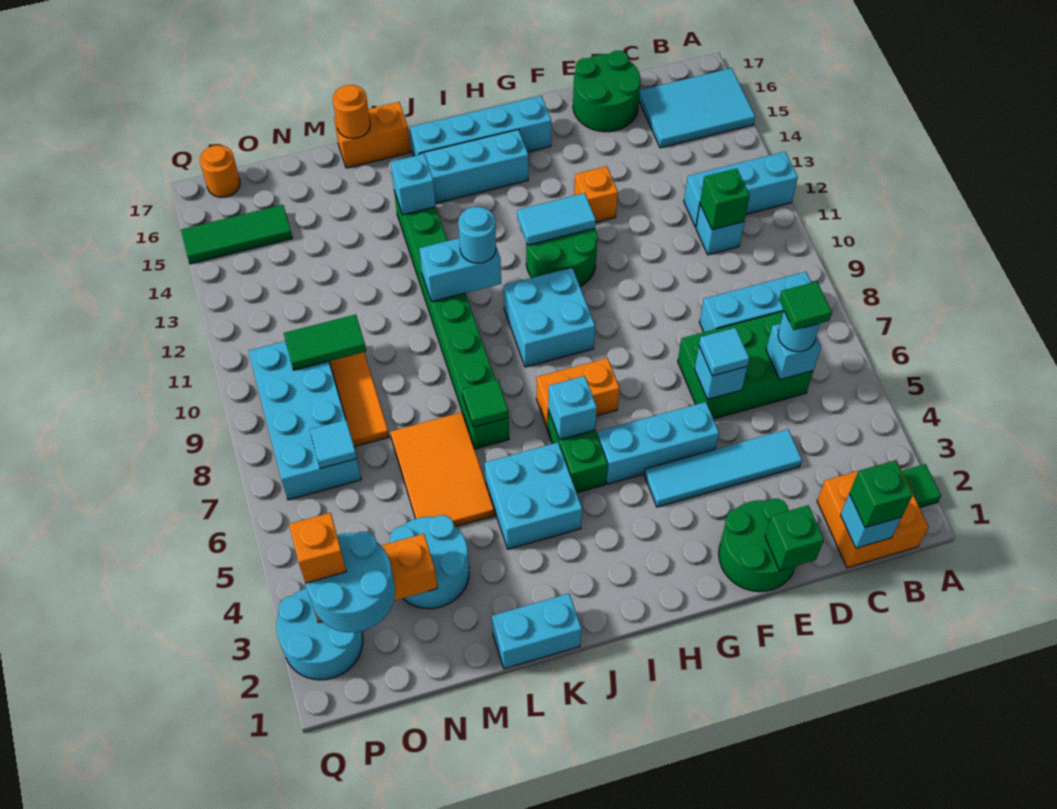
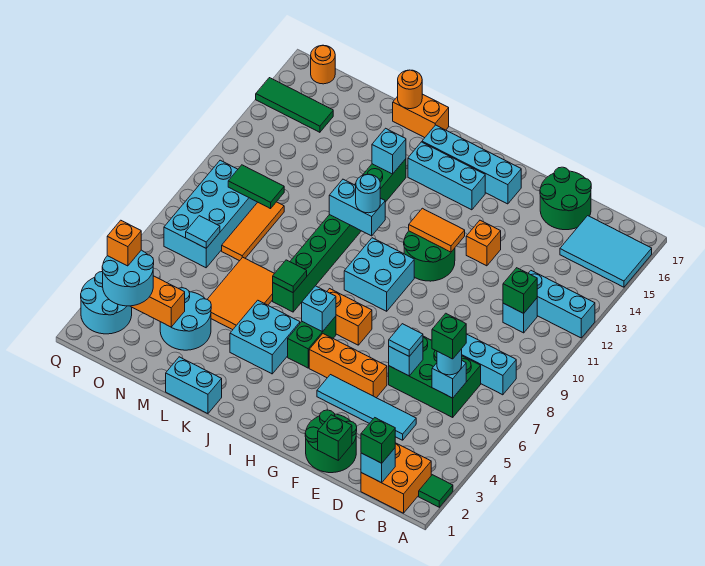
green 1x1 tile [779,282,832,330] -> green 1x1 brick [432,313,466,359]
cyan 1x3 brick [597,402,719,484] -> orange 1x3 brick [309,334,387,398]
cyan 1x2 tile [517,193,596,245] -> orange 1x2 tile [409,208,465,252]

